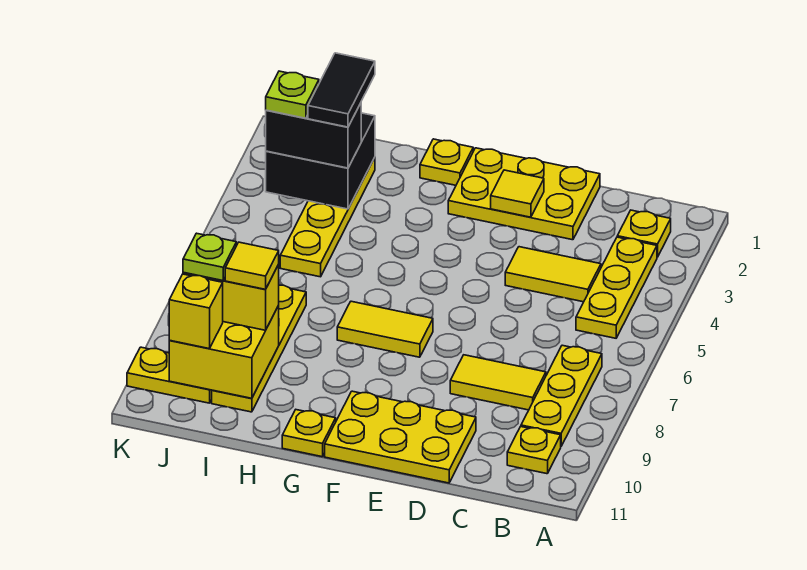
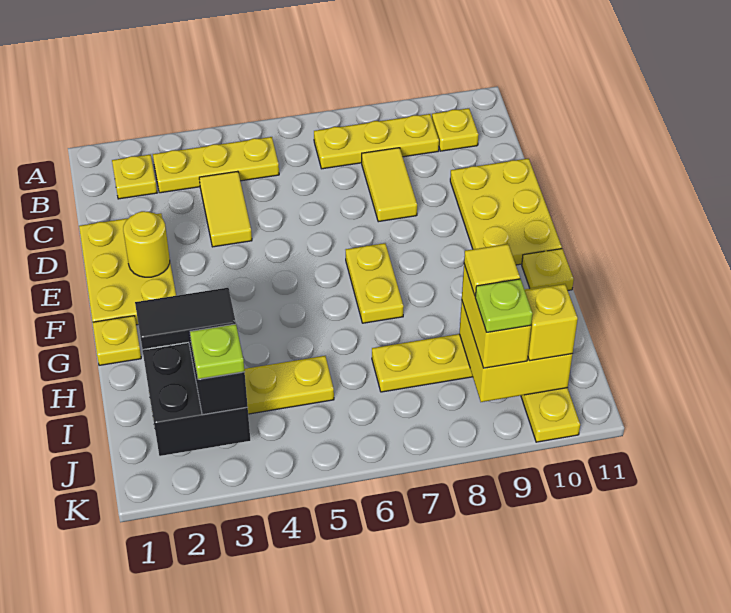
yellow 1x1 tile [491,170,544,217] -> yellow 1x1 round brick [123,211,170,277]
yellow 1x2 tile [337,301,433,357] -> yellow 1x2 plate [346,243,404,323]

